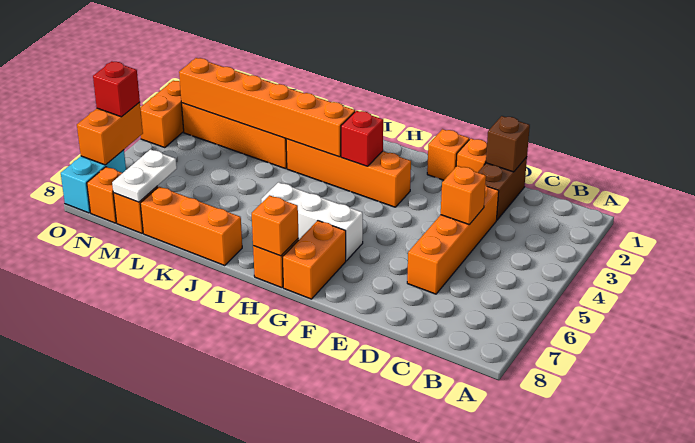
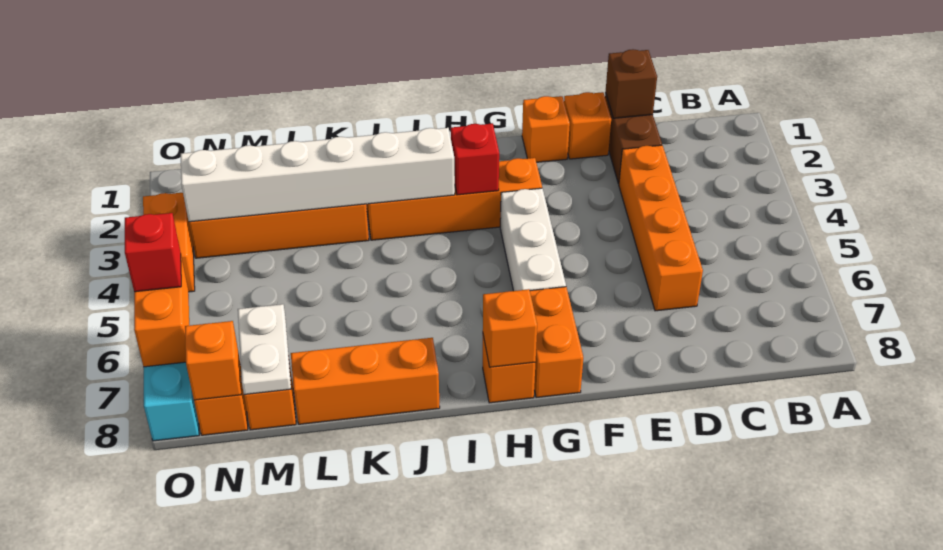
orange 1x1 brick [441,166,486,225] -> orange 1x1 brick moved to [185,321,241,400]
white 1x3 brick [261,182,363,261] -> white 1x3 brick turned to [500,188,566,291]
orange 1x6 brick [179,58,355,157] -> white 1x6 brick [181,128,455,222]

